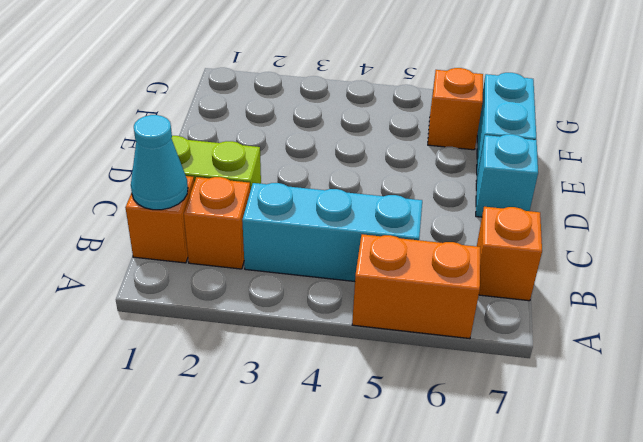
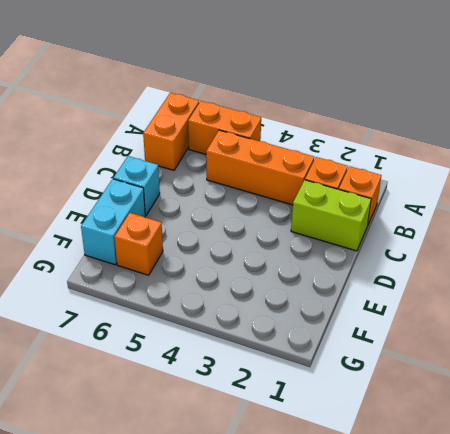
cyan 1x1 cone [131,115,188,210] -> none
cyan 1x3 brick [242,183,422,281] -> orange 1x3 brick [206,130,314,205]
orange 1x1 brick [477,207,542,301] -> orange 1x2 brick [143,93,199,170]

